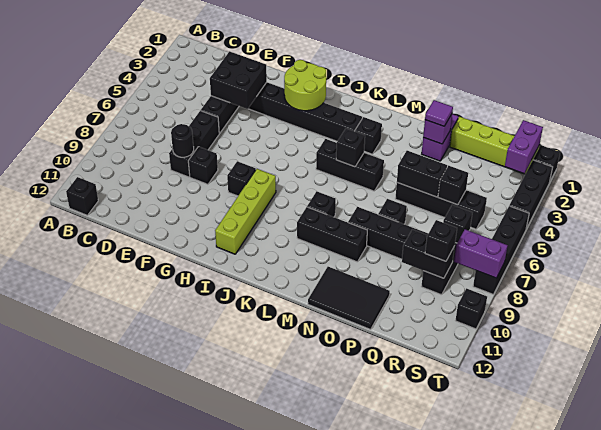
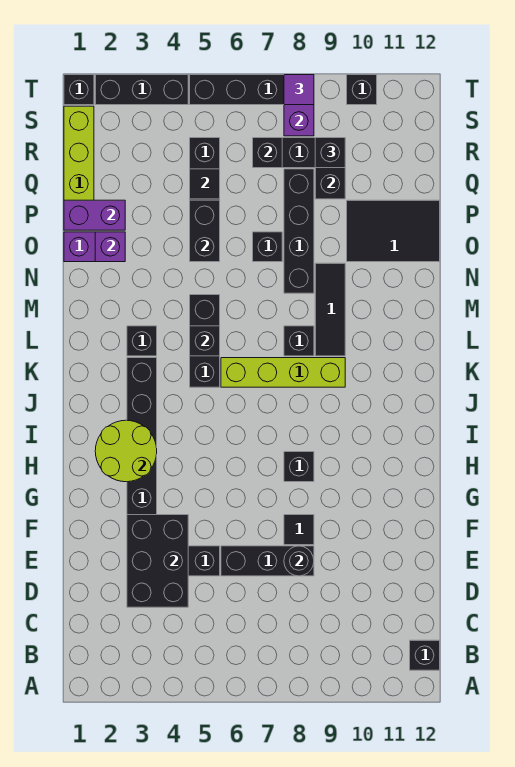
black 2x2 brick [210,51,267,109] -> black 2x3 brick [127,515,188,607]
black 1x1 brick [188,147,218,184] -> black 1x1 tile [284,515,314,545]
lime 1x4 brick [215,169,276,254] -> lime 1x4 brick moved to [221,358,345,387]
black 1x3 brick [297,207,367,262] -> black 1x3 tile [315,263,345,356]
black 2x3 tile [308,267,390,330] -> black 2x3 tile turned to [347,200,440,262]
purple 1x1 tile [425,100,453,126] -> purple 1x1 tile moved to [284,75,314,105]
black 1x1 brick [438,165,468,205] -> black 1x1 tile [190,169,220,199]
purple 1x2 brick [505,120,543,173] -> purple 1x2 brick moved to [64,200,125,230]

